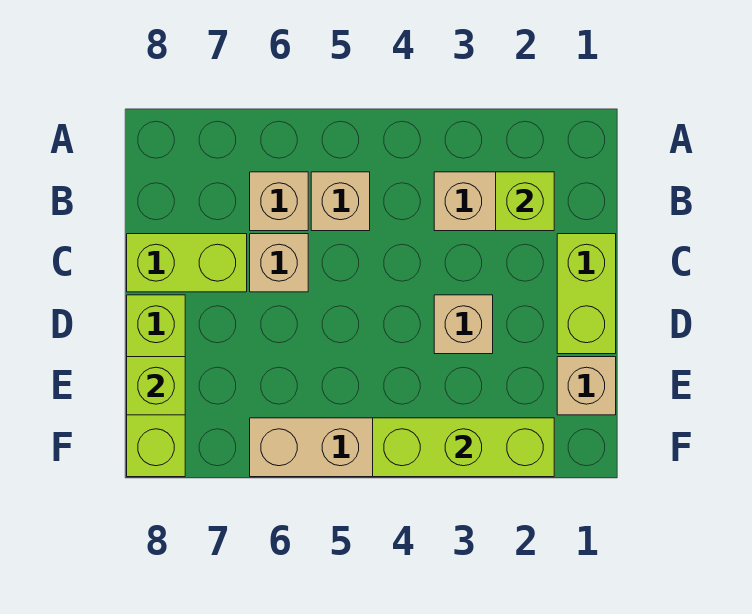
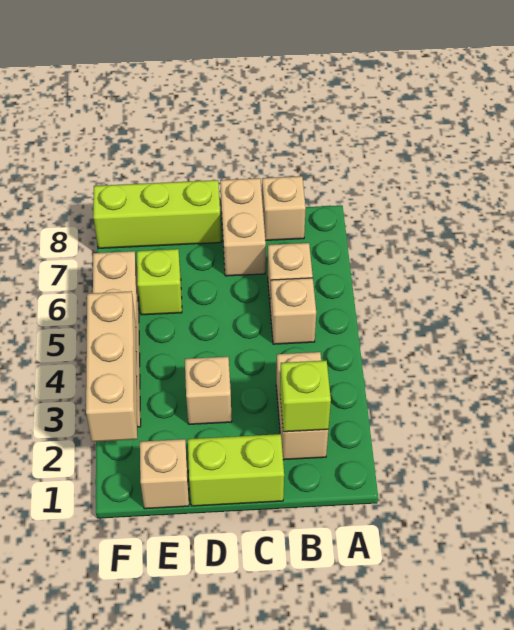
tan 1x1 brick [250,234,308,292] -> tan 1x1 brick moved to [262,176,306,240]
lime 1x2 brick [127,234,247,292] -> tan 1x2 brick [220,178,266,276]
lime 1x1 brick [127,357,185,415] -> lime 1x1 brick moved to [137,249,182,315]
lime 1x3 brick [373,418,554,477] -> tan 1x3 brick [86,291,137,442]

